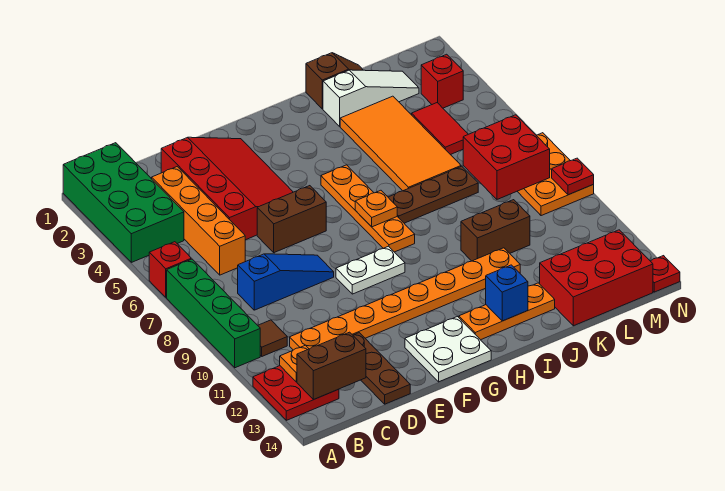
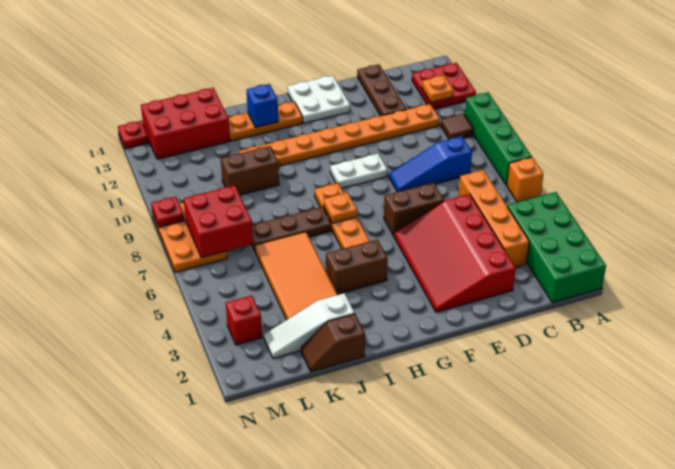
red 1x1 brick [149,242,191,297] -> orange 1x1 brick [507,157,543,202]
brown 1x2 brick [297,332,366,399] -> brown 1x2 brick moved to [326,240,388,294]
red 1x2 tile [412,103,468,155] -> none

